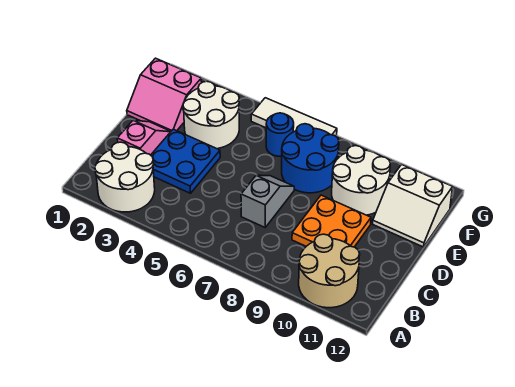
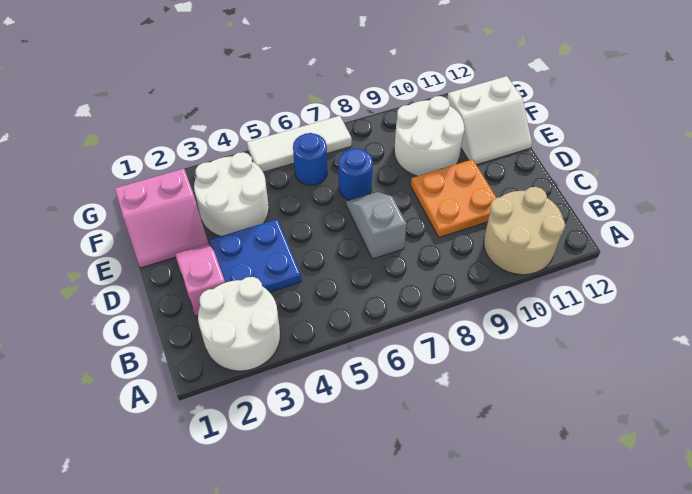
blue 2x2 round brick [282,124,339,193] -> blue 1x1 round brick [339,148,373,200]

